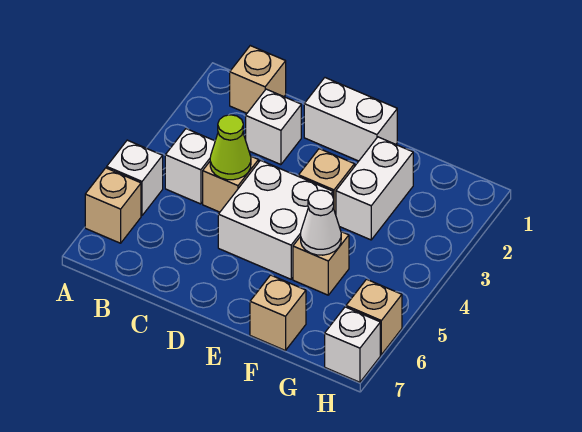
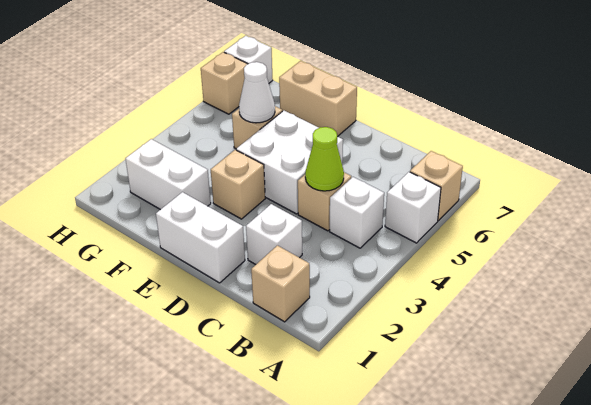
white 1x2 brick [336,137,413,240] -> white 1x2 brick turned to [125,139,211,210]
tan 1x1 brick [250,275,306,351] -> tan 1x2 brick [279,61,357,137]

